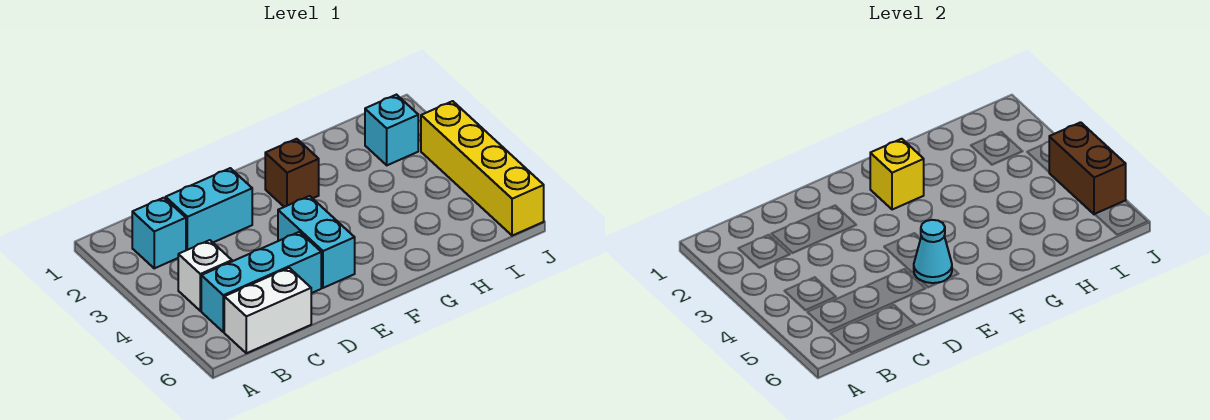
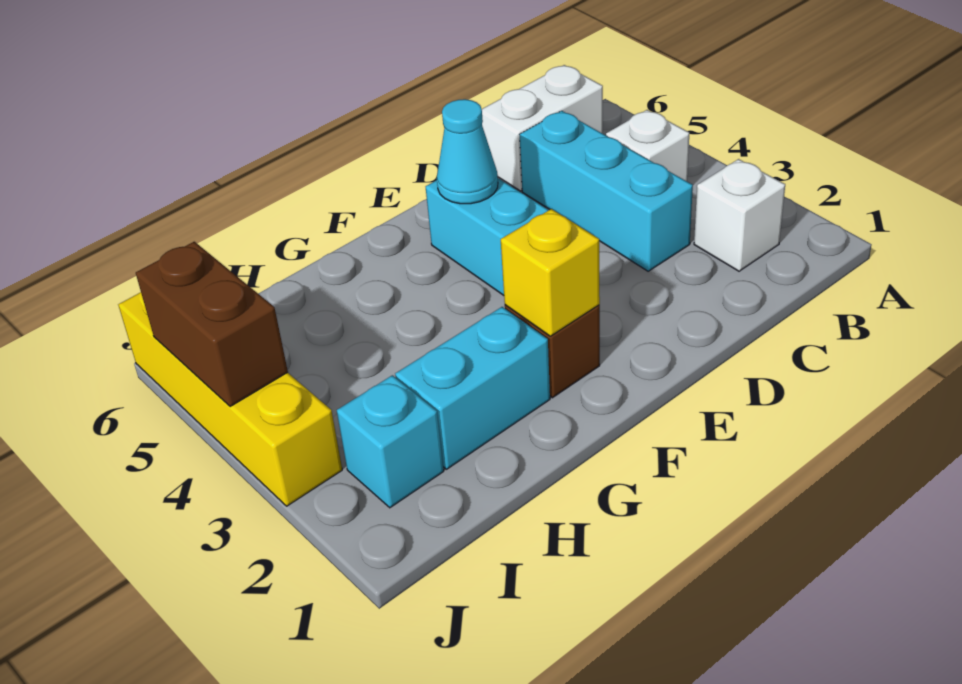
cyan 1x1 brick [132,198,186,268] -> white 1x1 brick [694,159,785,271]
cyan 1x3 brick [201,232,321,332] -> cyan 1x3 brick turned to [520,111,693,271]
cyan 1x2 brick [166,168,252,250] -> cyan 1x2 brick moved to [395,307,550,469]

